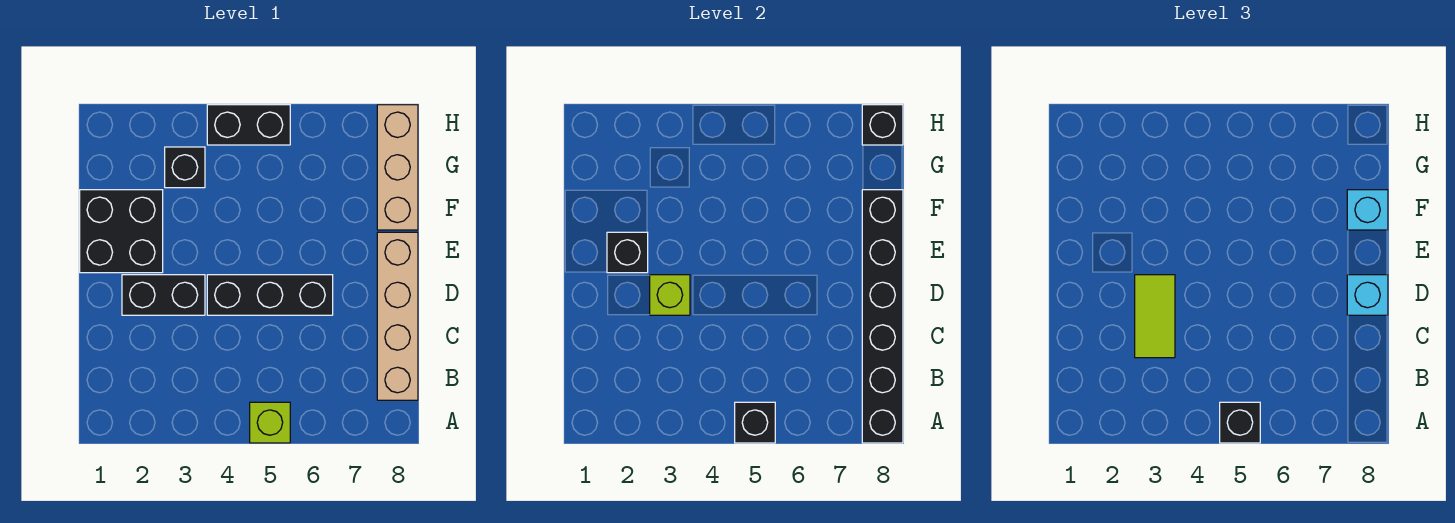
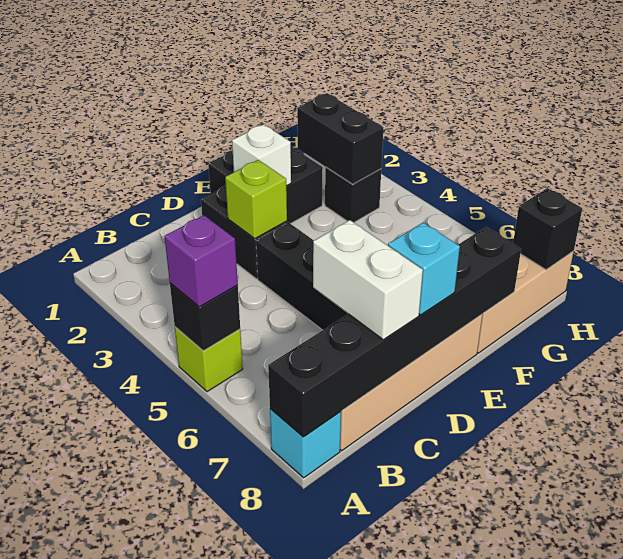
black 1x1 brick [1220,402,1260,443] -> purple 1x1 brick [164,215,238,307]
lime 1x2 tile [1135,275,1175,358] -> none
none -> white 1x2 brick [313,220,423,340]
black 1x1 brick [607,232,648,273] -> white 1x1 brick [232,124,291,186]
cyan 1x1 brick [1347,190,1388,230] -> cyan 1x1 brick moved to [270,409,341,478]
black 1x2 brick [207,105,290,145] -> black 1x2 brick moved to [297,93,384,184]

